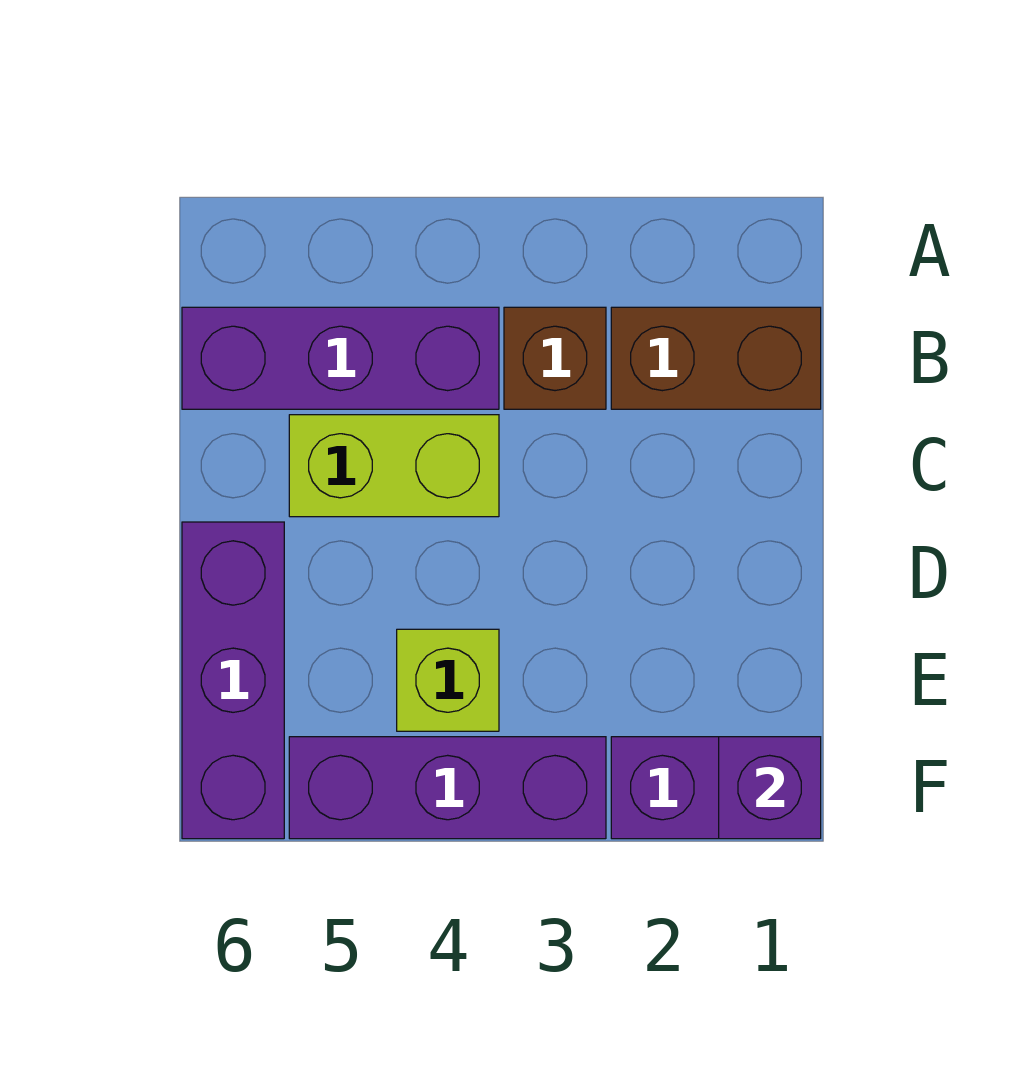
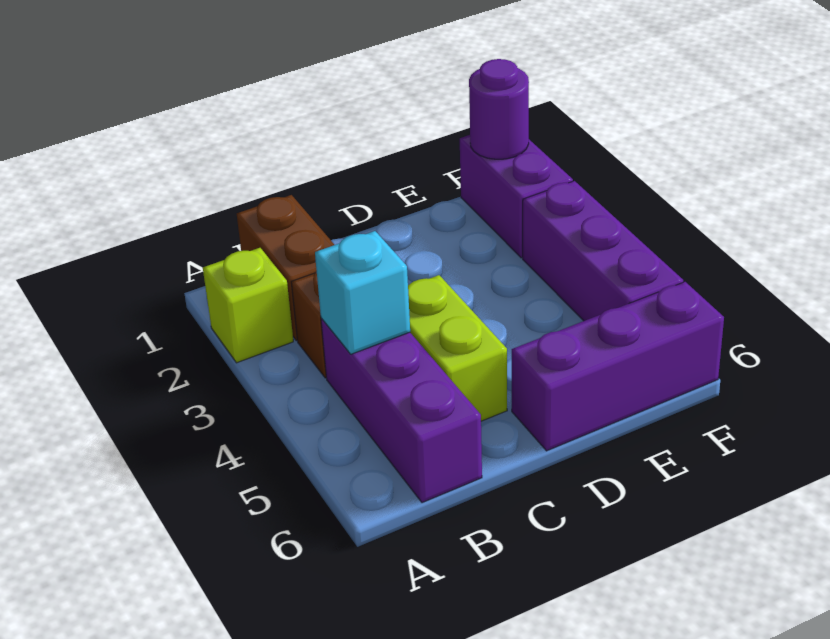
none -> cyan 1x1 brick [315,231,410,354]
lime 1x1 brick [397,629,499,731] -> lime 1x1 brick moved to [203,248,293,363]
purple 1x1 brick [719,737,821,839] -> purple 1x1 round brick [469,59,529,159]

